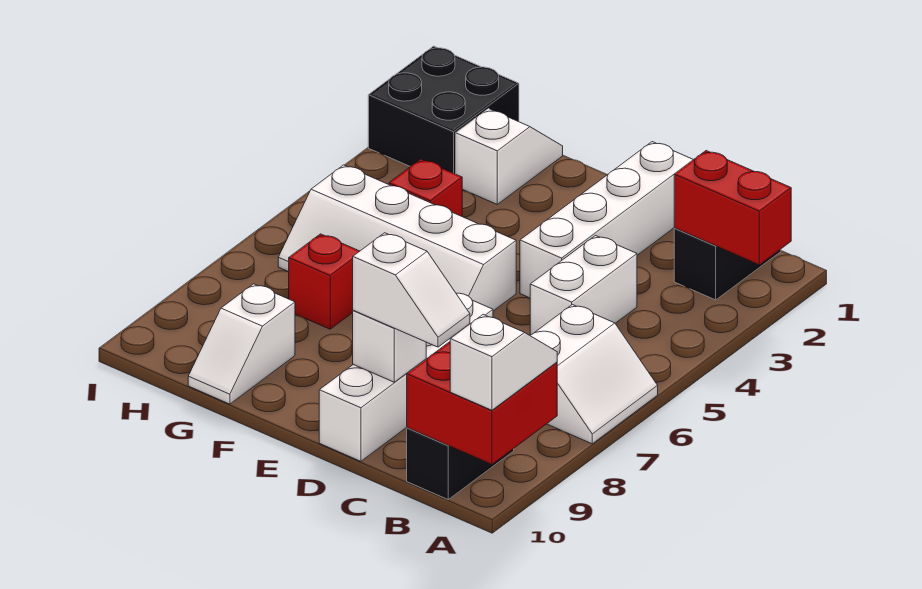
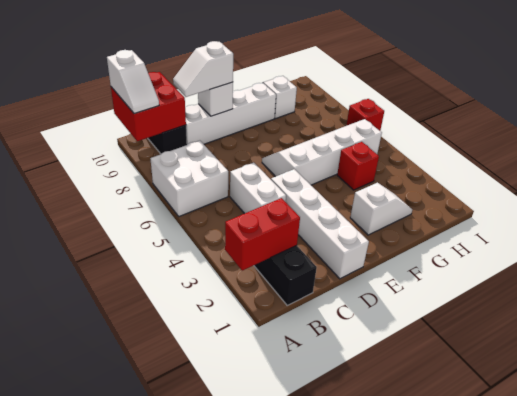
white 2x2 slope [530,304,658,444] -> white 2x2 brick [150,141,228,216]
white 1x4 brick [319,293,493,461] -> white 1x4 brick turned to [185,83,276,144]
white 1x2 slope [456,109,563,204] -> white 1x2 slope turned to [350,183,412,235]
red 1x1 brick [289,234,359,329] -> red 1x1 brick moved to [346,99,384,131]
black 2x2 brick [368,46,519,174] -> none

